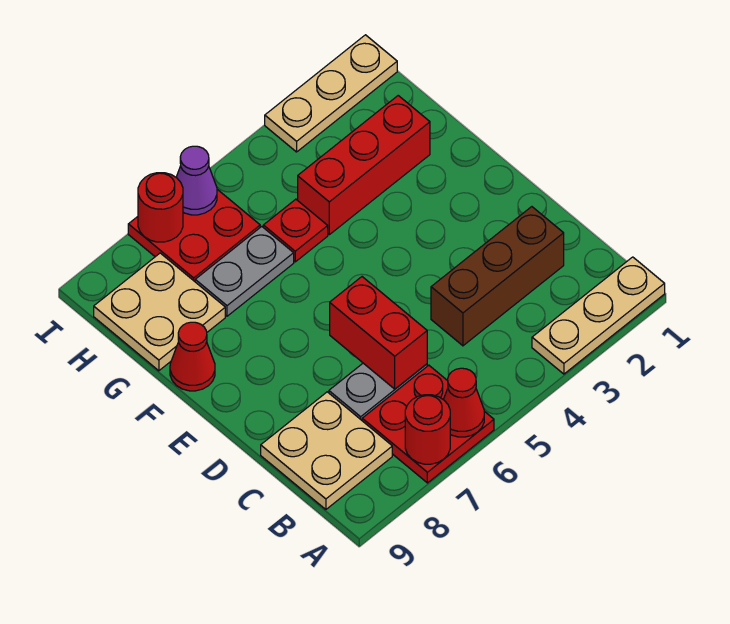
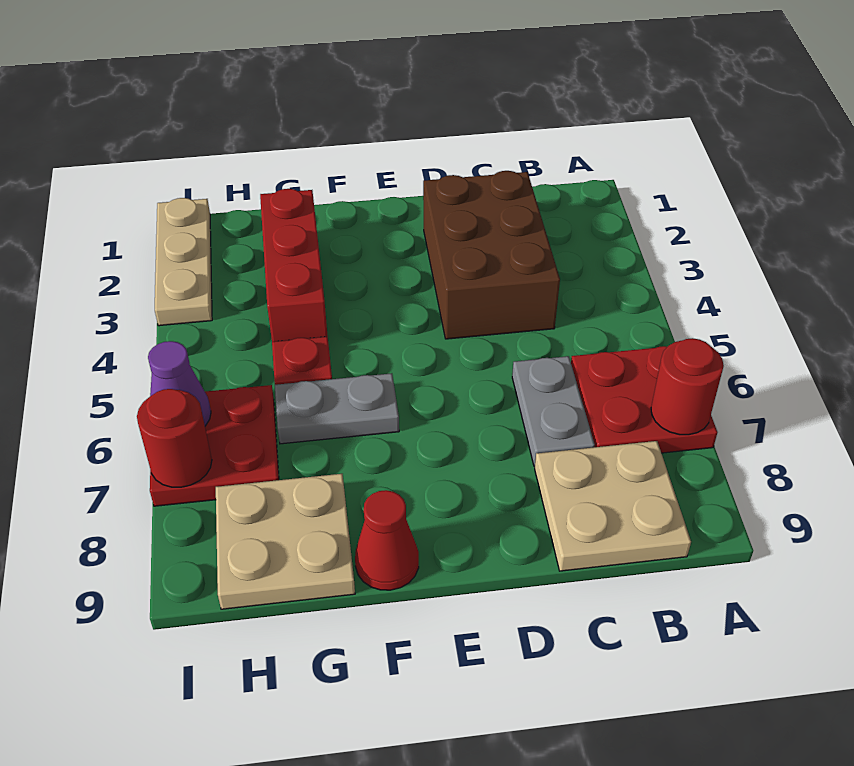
tan 1x3 plate [532,257,665,374] -> none
red 1x1 cone [443,368,484,437] -> none
brown 1x3 brick [431,207,564,346] -> brown 2x3 brick [423,171,560,339]
red 1x2 brick [330,277,427,389] -> none
grey 1x2 plate [195,227,294,316] -> grey 1x2 plate turned to [275,373,399,444]

